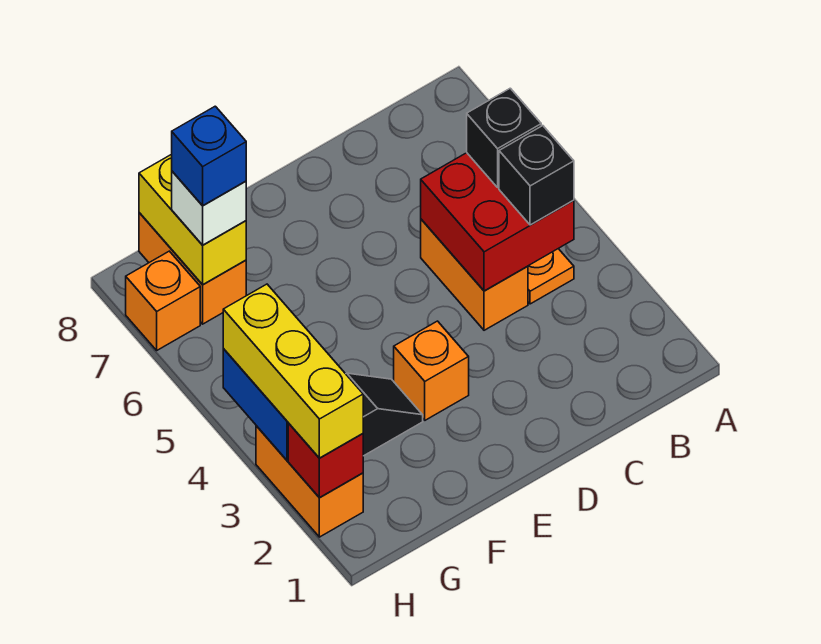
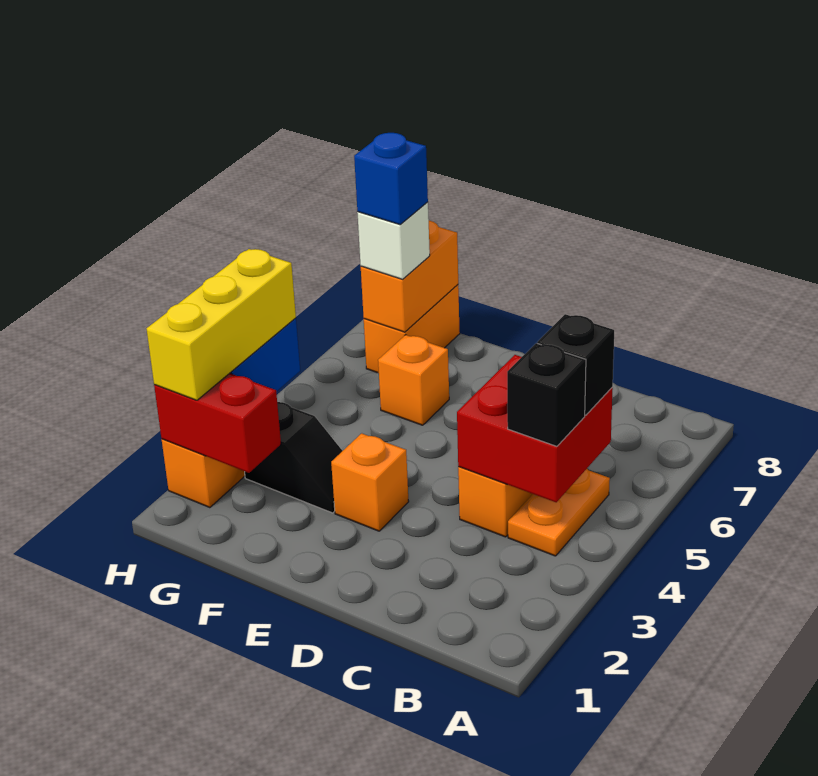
yellow 1x2 brick [139,154,246,285] -> orange 1x2 brick [361,221,458,332]
red 1x1 brick [288,423,363,498] -> red 1x2 brick [154,373,281,473]
orange 1x1 brick [126,251,200,350] -> orange 1x1 brick moved to [378,335,449,425]

